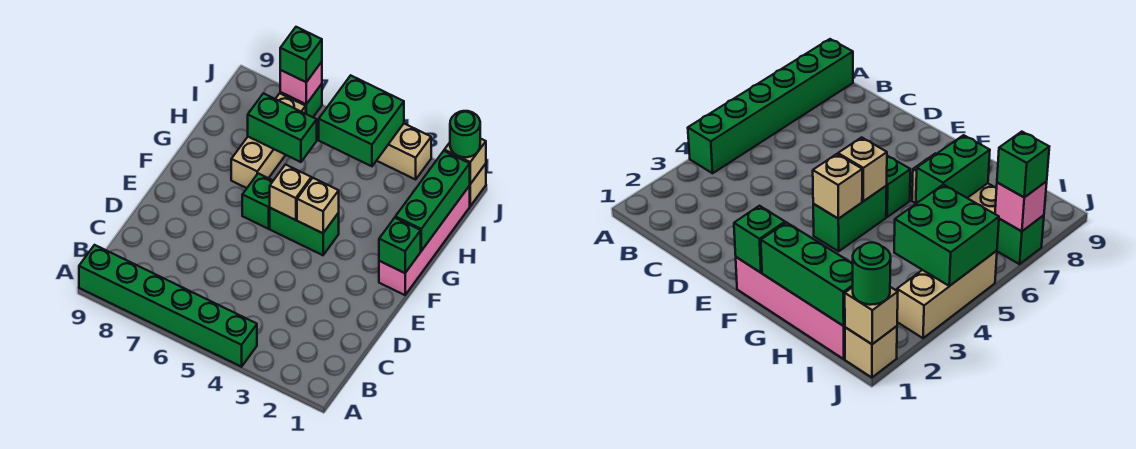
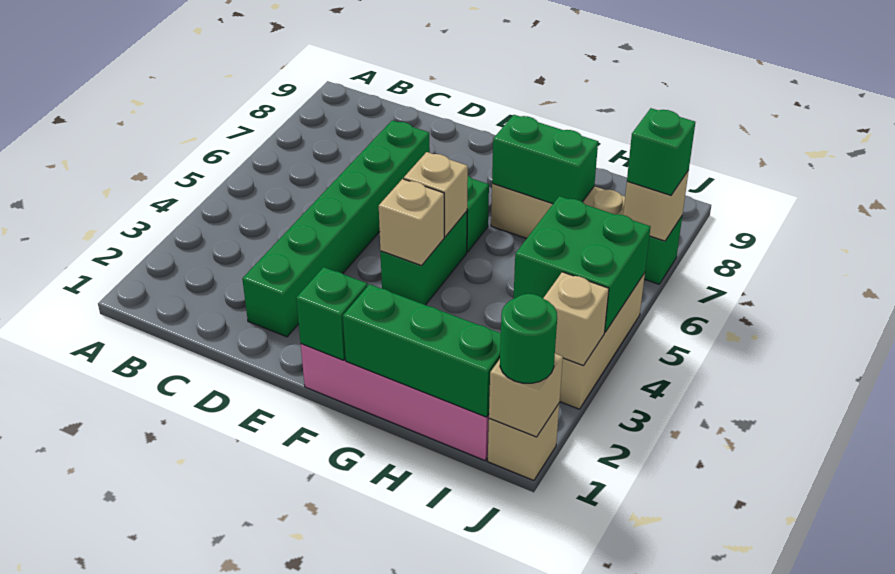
green 1x6 brick [79,245,257,367] -> green 1x6 brick moved to [242,120,430,337]
green 1x2 brick [248,93,317,162] -> green 1x2 brick turned to [492,115,598,204]
none -> tan 1x1 brick [543,272,609,366]
pink 1x1 brick [280,62,322,104] -> tan 1x1 brick [623,170,689,241]

